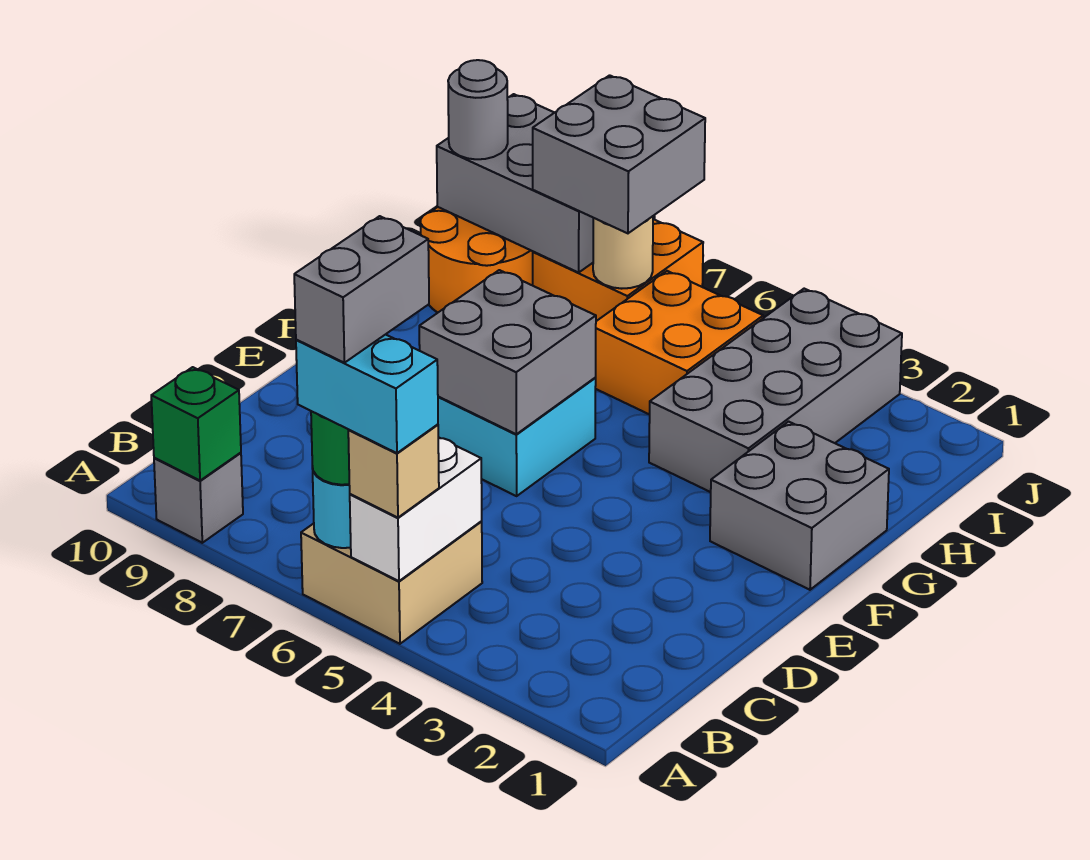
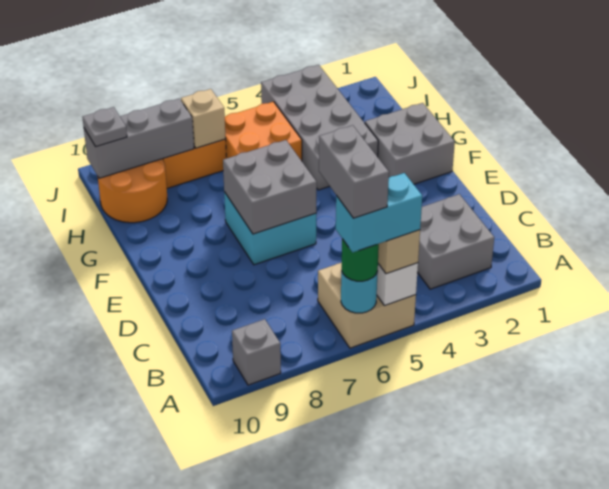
green 1x1 brick [151,367,241,481] -> none
tan 1x1 round brick [593,216,653,289] -> tan 1x1 brick [181,89,226,148]
grey 2x2 brick [533,75,705,233] -> grey 2x2 brick moved to [417,194,494,289]
grey 2x3 brick [437,94,655,273] -> grey 1x3 brick [84,99,194,178]
grey 1x1 round brick [448,60,508,159] -> grey 1x1 plate [82,107,127,147]

